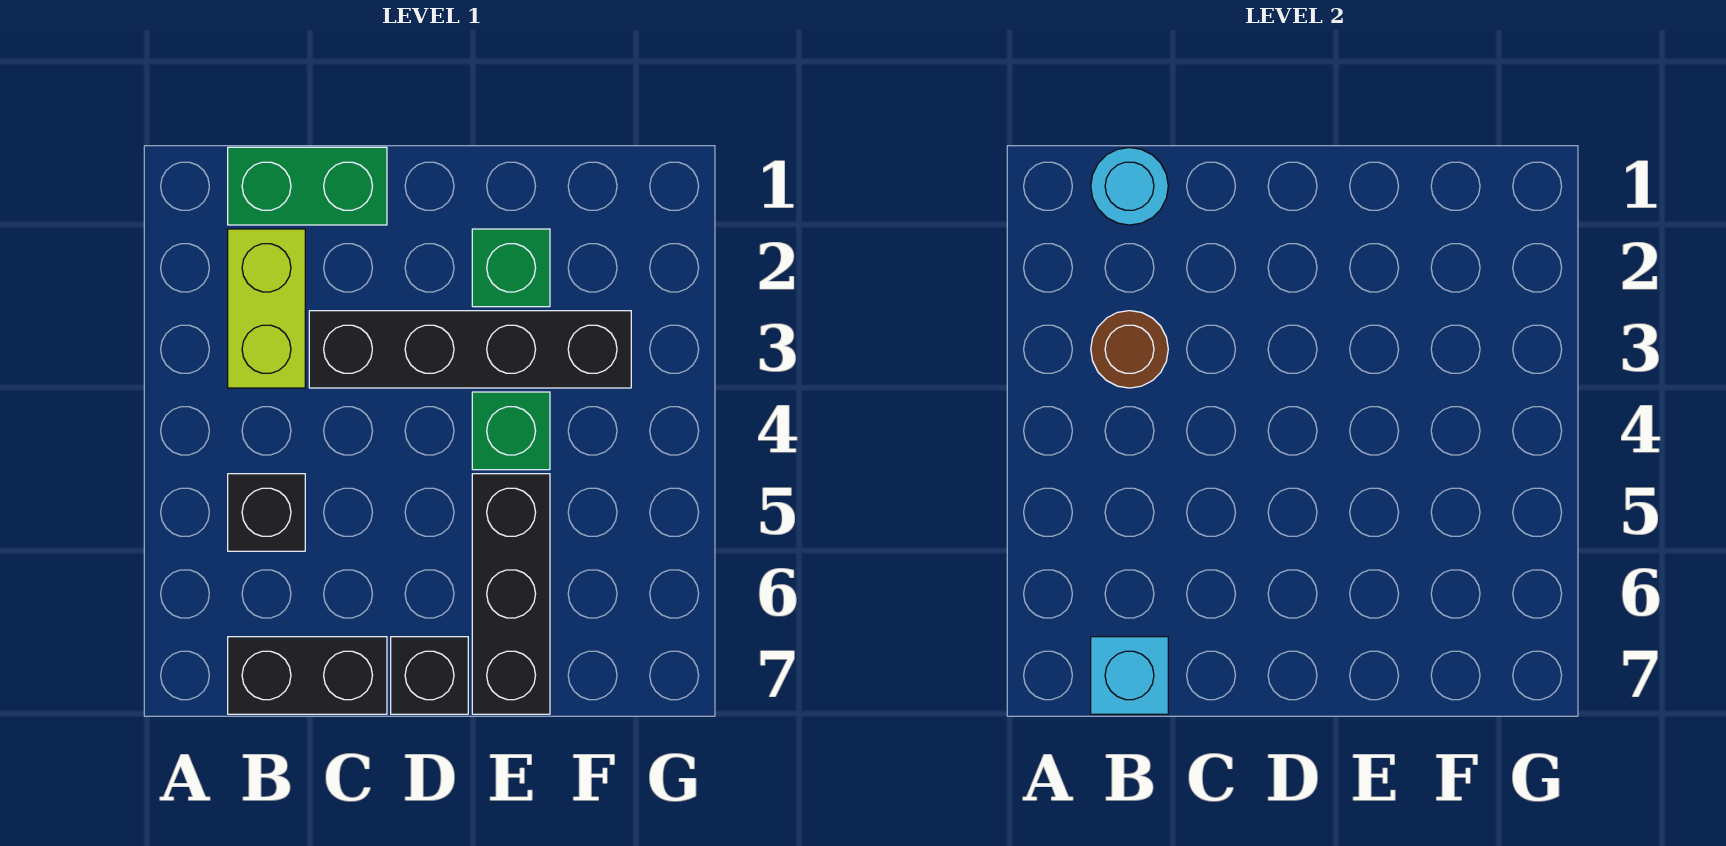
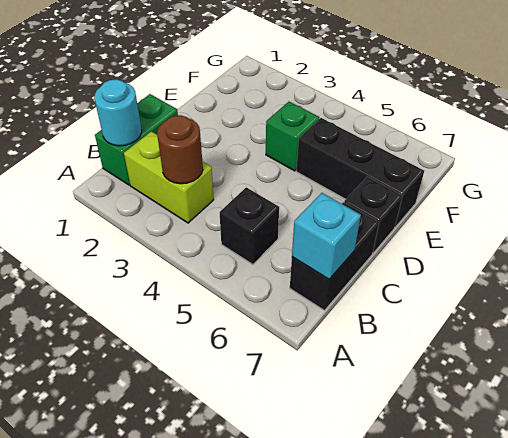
black 1x4 brick [309,311,631,388] -> none
green 1x1 brick [472,229,550,307] -> none

